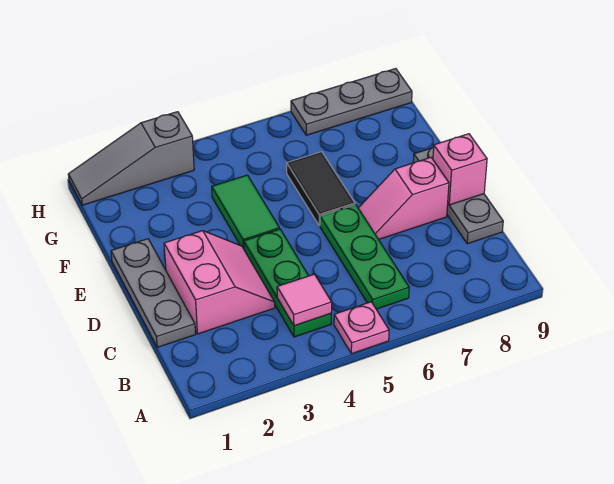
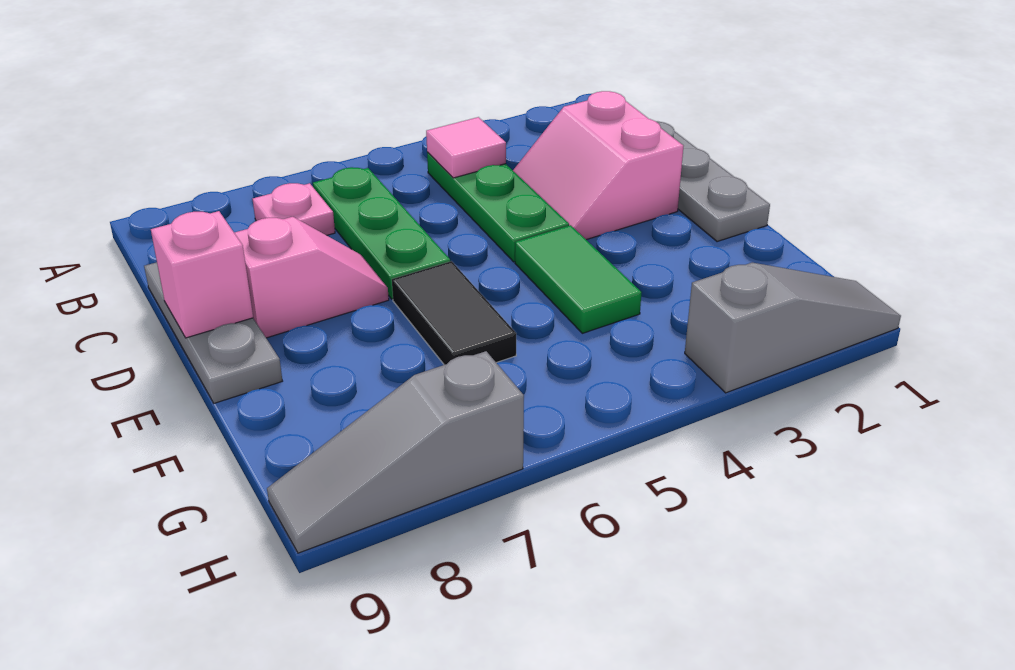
pink 1x1 plate [334,302,389,354] -> pink 1x1 plate moved to [253,183,335,235]
grey 1x3 plate [291,69,412,135] -> grey 1x3 slope [267,351,524,553]

